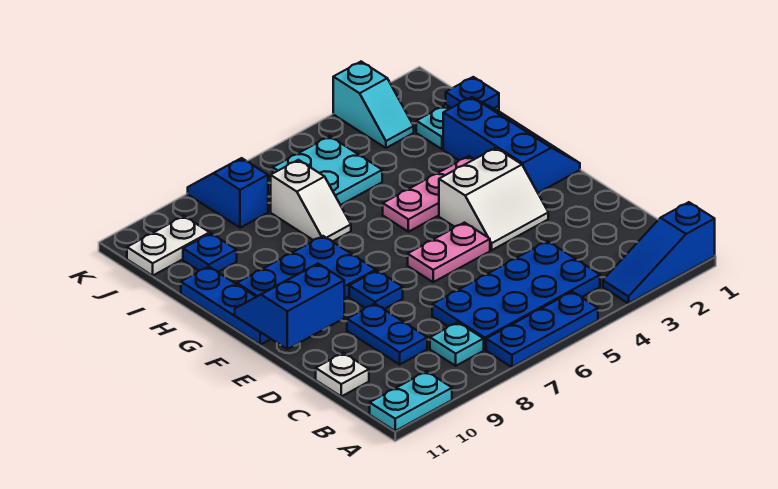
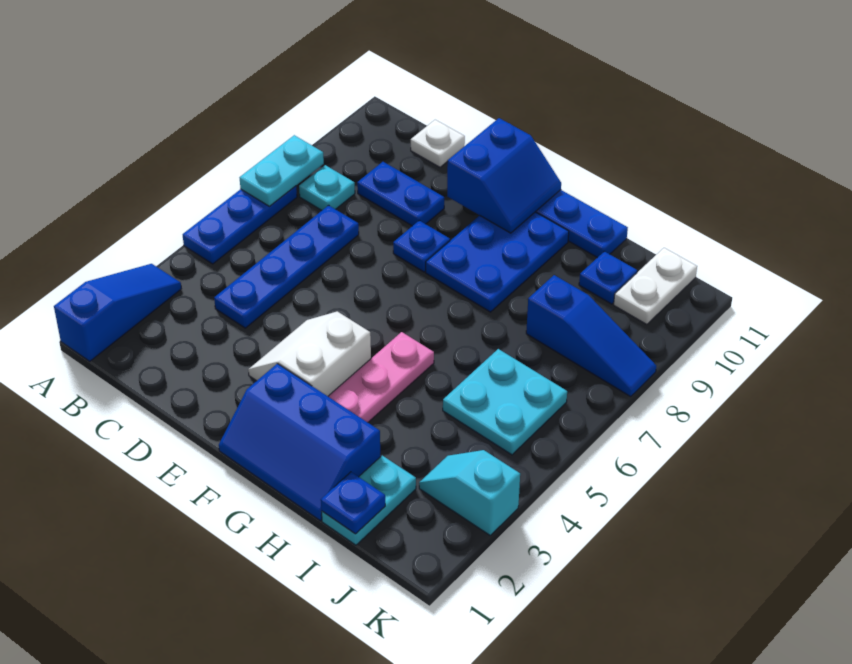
cyan 1x2 plate [370,371,452,431] -> cyan 1x2 plate moved to [239,135,324,206]
blue 2x4 plate [432,241,600,350] -> blue 1x4 plate [214,205,359,328]
pink 1x2 plate [408,223,490,282] -> none
white 1x2 slope [271,160,351,242] -> none
blue 1x2 slope [188,158,268,228] -> blue 1x3 slope [526,275,656,397]

